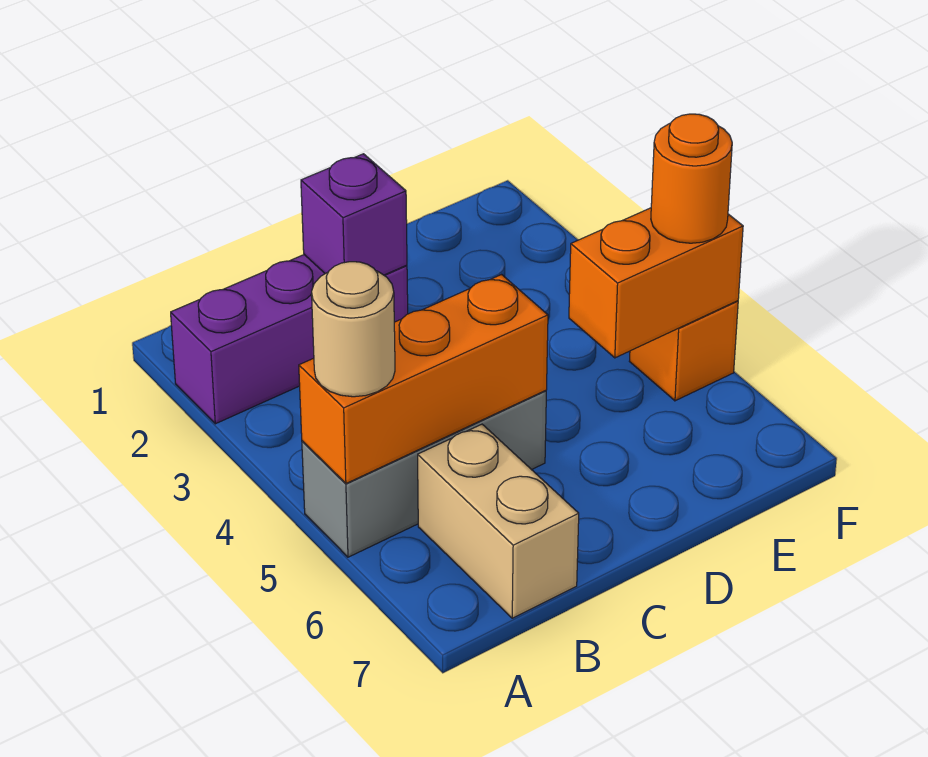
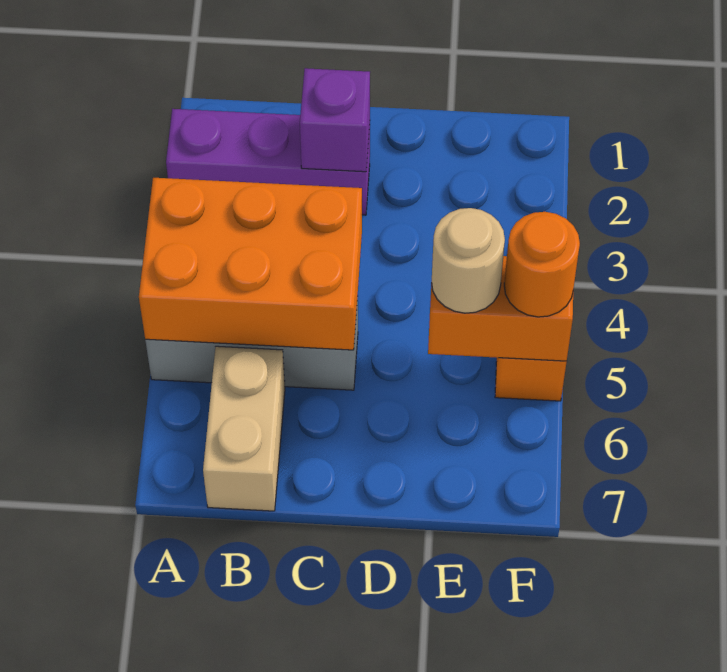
orange 1x3 brick [299,275,548,483] -> orange 2x3 brick [139,178,362,350]
tan 1x1 round brick [312,262,395,397] -> tan 1x1 round brick moved to [432,208,505,313]

